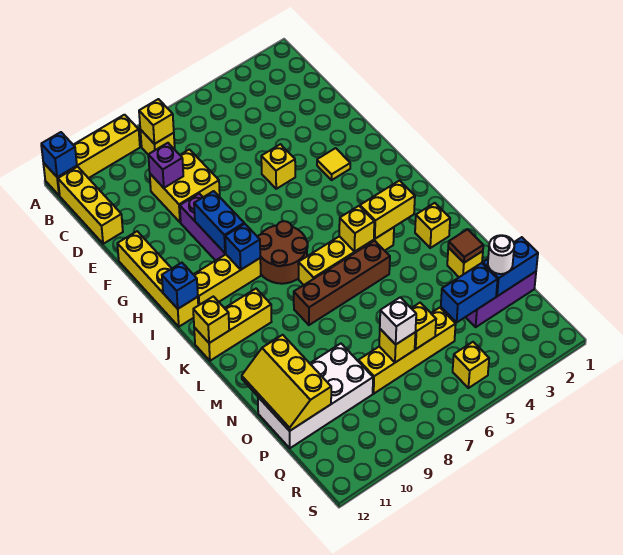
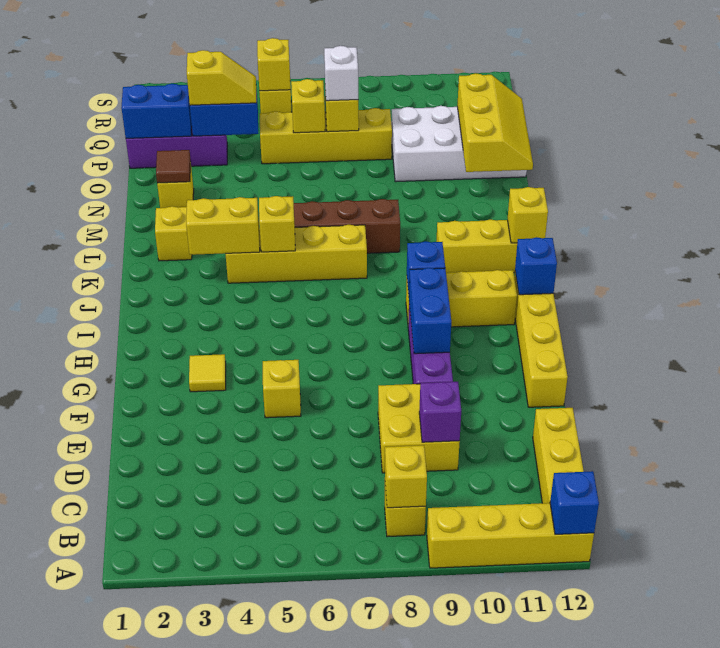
brown 2x2 round brick [258,221,308,284] -> none
white 1x1 round brick [488,235,514,274] -> none
none -> yellow 1x2 slope [187,50,256,105]
none -> yellow 1x1 brick [257,38,290,91]

